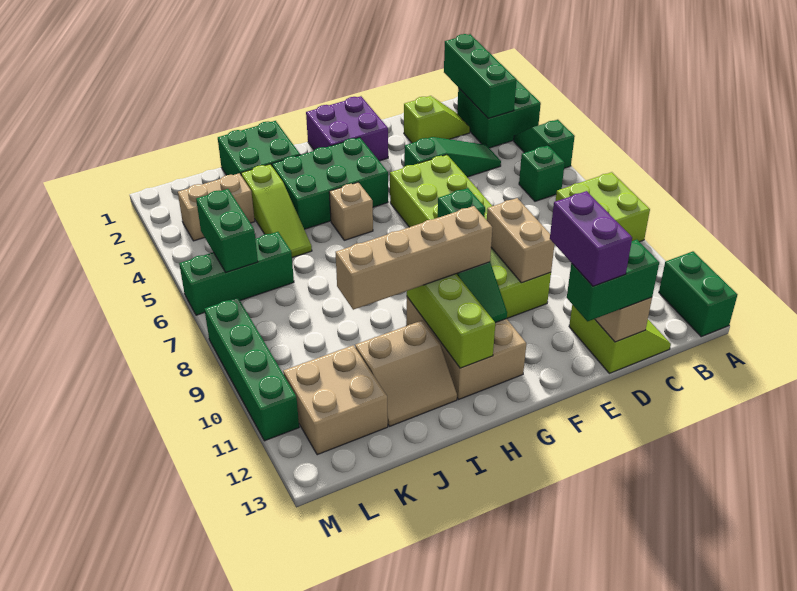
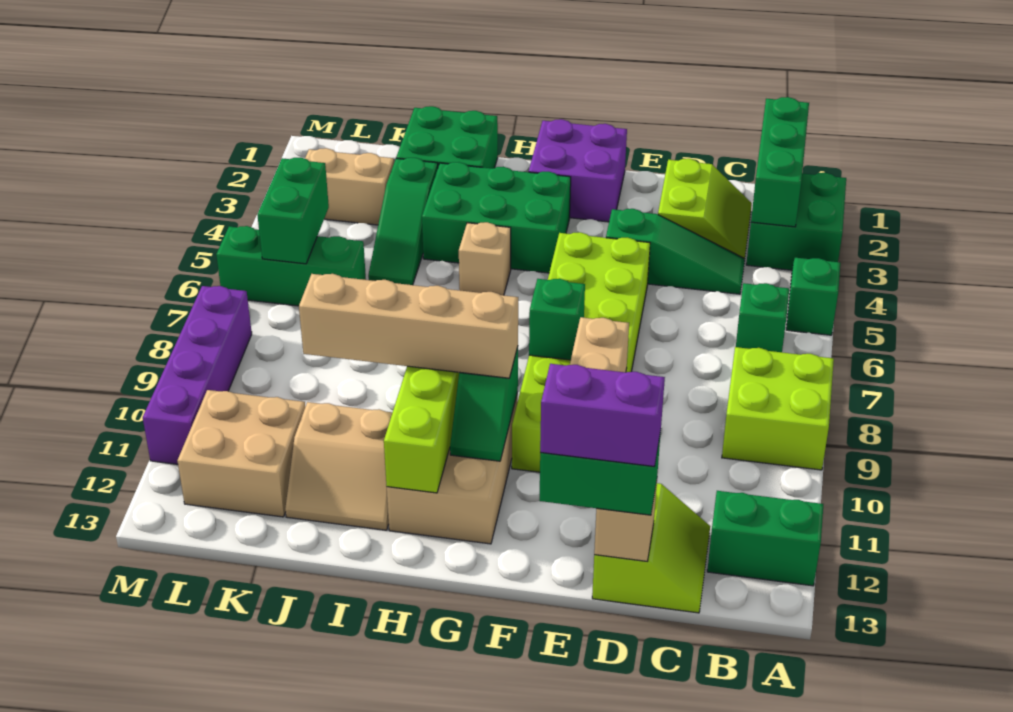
green 1x2 brick [659,251,737,337] -> green 1x2 brick turned to [707,491,823,586]
lime 1x2 slope [404,96,470,143] -> lime 2x2 slope [658,159,752,259]
purple 1x2 brick [550,191,632,286] -> purple 1x2 brick turned to [540,364,665,467]
lime 1x3 slope [241,164,312,258] -> green 1x3 slope [368,158,438,285]
green 1x4 brick [204,297,299,441] -> purple 1x4 brick [143,286,252,464]

